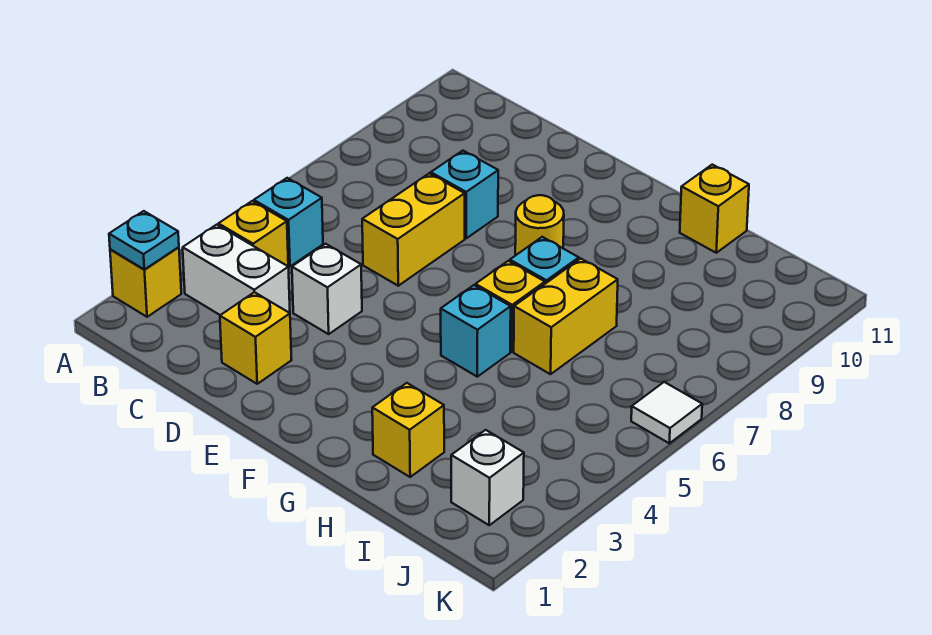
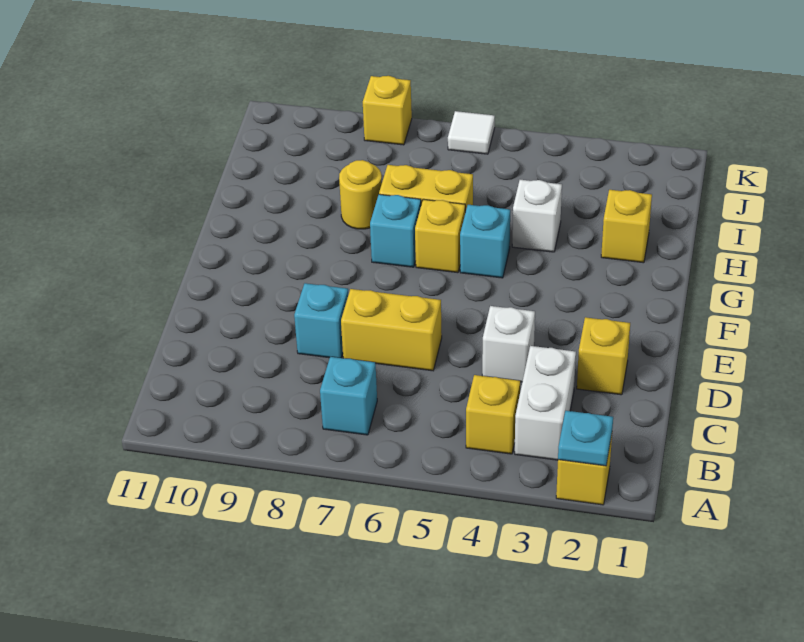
cyan 1x1 brick [254,178,323,266] -> cyan 1x1 brick moved to [320,357,377,435]
yellow 1x1 round brick [515,195,564,256] -> yellow 1x1 round brick moved to [339,160,382,229]
yellow 1x1 brick [680,165,749,253] -> yellow 1x1 brick moved to [363,76,412,145]
white 1x1 brick [451,430,524,525] -> white 1x1 brick moved to [512,180,562,252]

